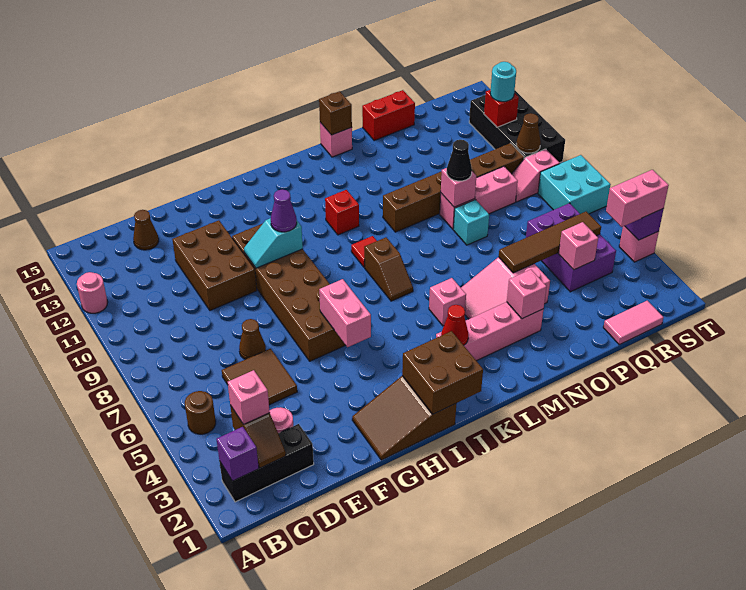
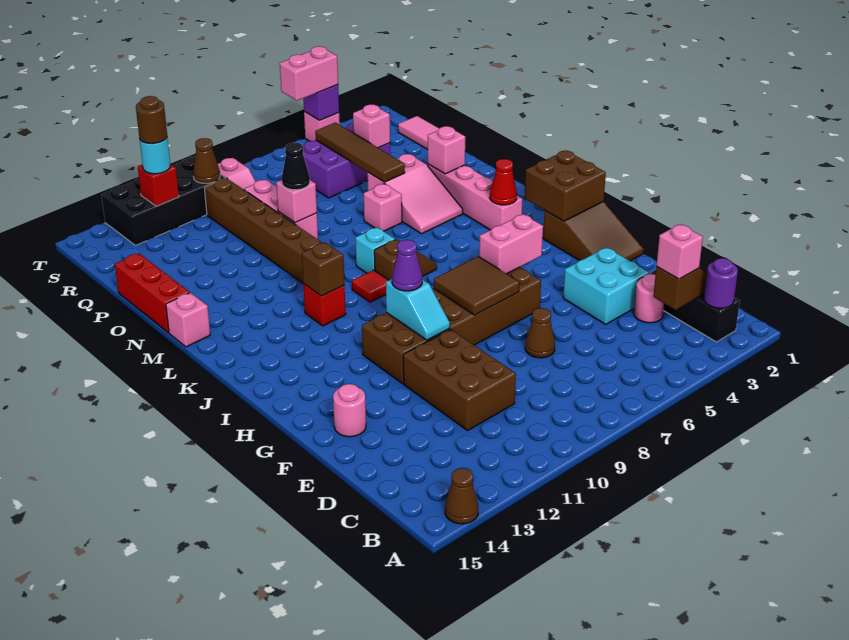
pink 1x1 round brick [77,272,107,313] -> pink 1x1 round brick moved to [333,384,366,437]
purple 1x1 brick [217,427,259,481] -> purple 1x1 round brick [704,258,738,308]
brown 1x1 round brick [185,391,216,434] -> brown 1x1 round brick moved to [136,96,167,144]
brown 2x2 tile [222,349,297,405] -> brown 2x2 tile moved to [434,256,519,315]
brown 1x1 cone [133,210,159,250] -> brown 1x1 cone moved to [445,468,479,524]
brown 2x3 brick [172,220,257,310] -> brown 2x3 brick turned to [403,329,516,431]
pink 1x1 brick [429,278,466,326] -> pink 1x1 brick moved to [364,184,402,231]
brown 1x1 brick [319,91,352,135] -> brown 1x1 brick moved to [302,242,345,296]
cyan 1x1 brick [453,200,489,245] -> cyan 1x1 brick moved to [355,227,395,273]
red 1x2 brick [362,90,415,140] -> red 1x3 brick [115,253,190,333]
pink 1x2 brick [606,170,669,227] -> pink 1x2 brick turned to [280,46,338,101]
cyan 2x2 brick [538,155,611,214] -> cyan 2x2 brick moved to [563,247,649,324]

